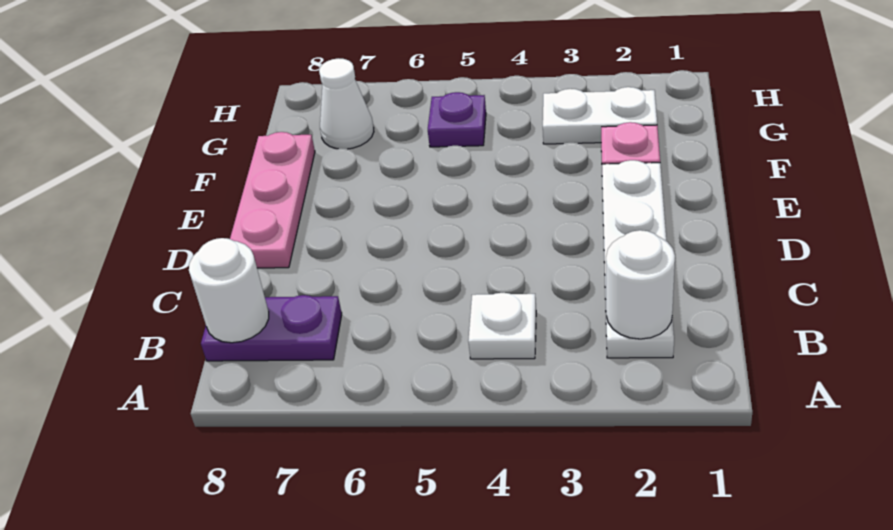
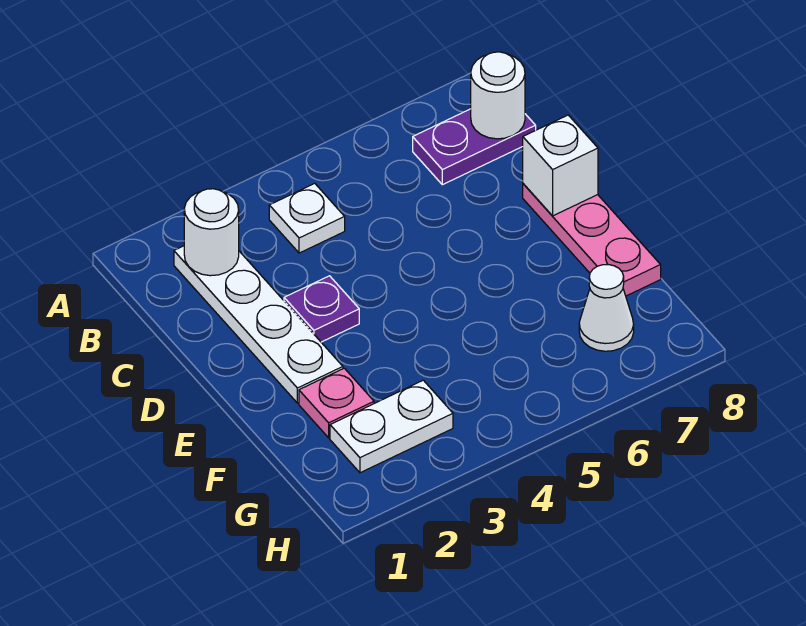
none -> white 1x1 brick [523,115,598,216]
purple 1x1 plate [428,92,486,147] -> purple 1x1 plate moved to [284,276,359,342]

